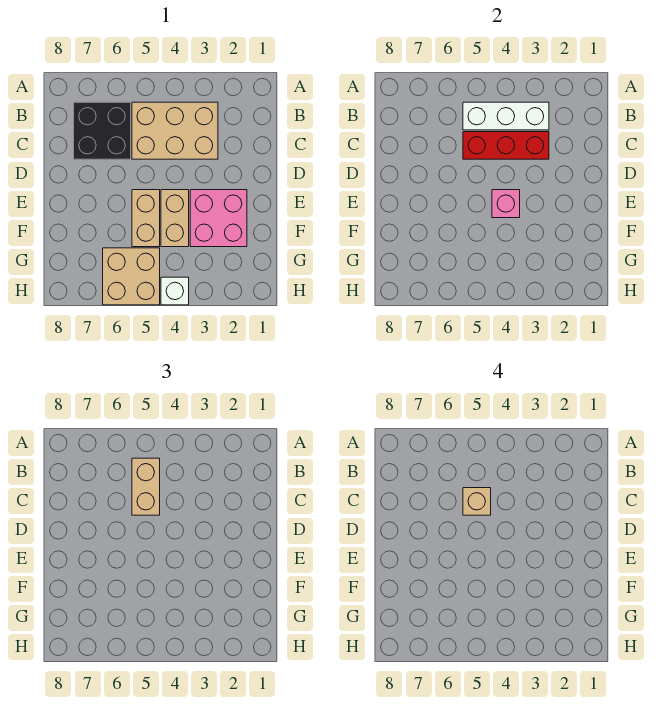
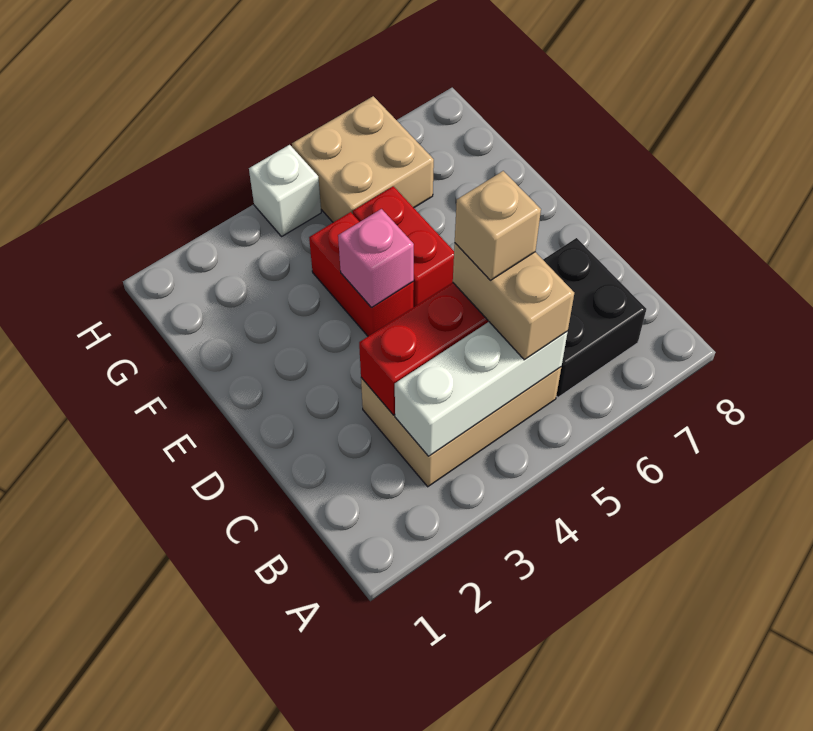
pink 2x2 brick [190,190,247,247] -> none
tan 1x2 brick [161,190,189,247] -> red 1x2 brick [309,212,414,336]
tan 1x2 brick [132,190,160,247] -> red 1x2 brick [353,186,454,307]

